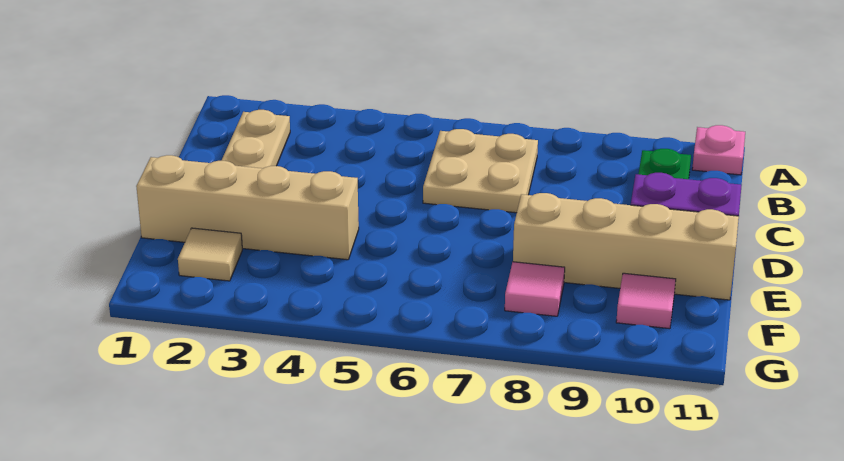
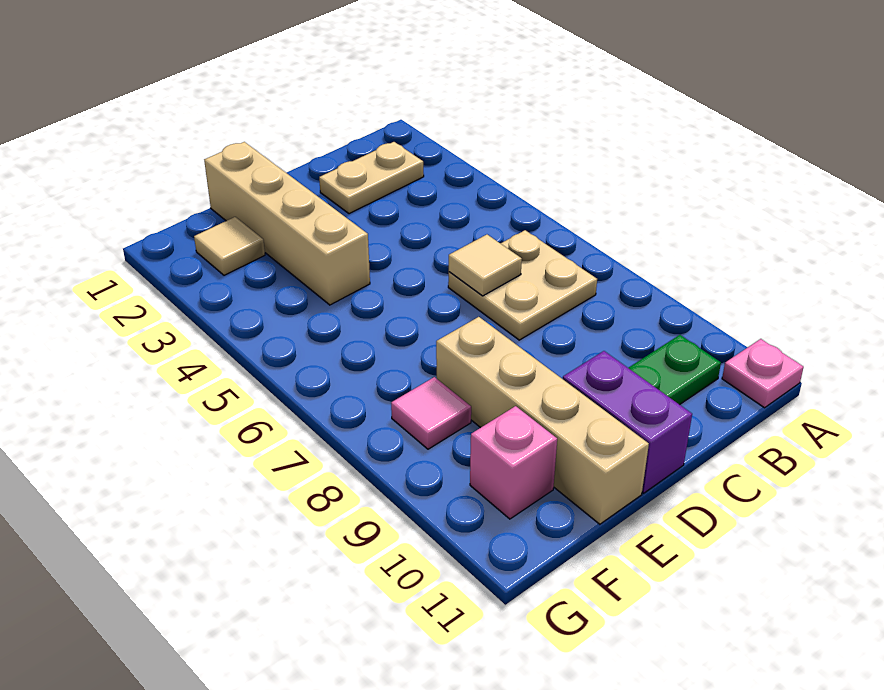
none -> tan 1x1 tile [449,235,522,296]
pink 1x1 tile [616,273,676,329] -> pink 1x1 brick [470,406,557,519]

